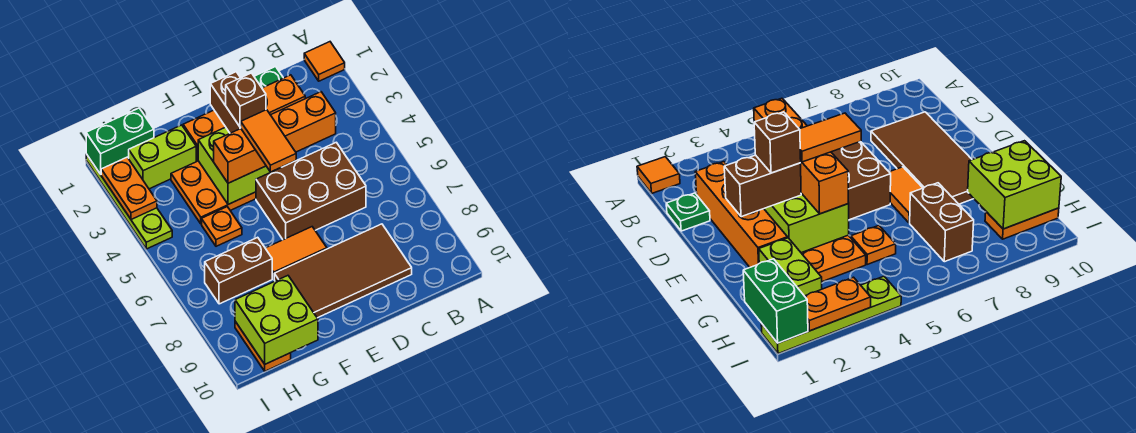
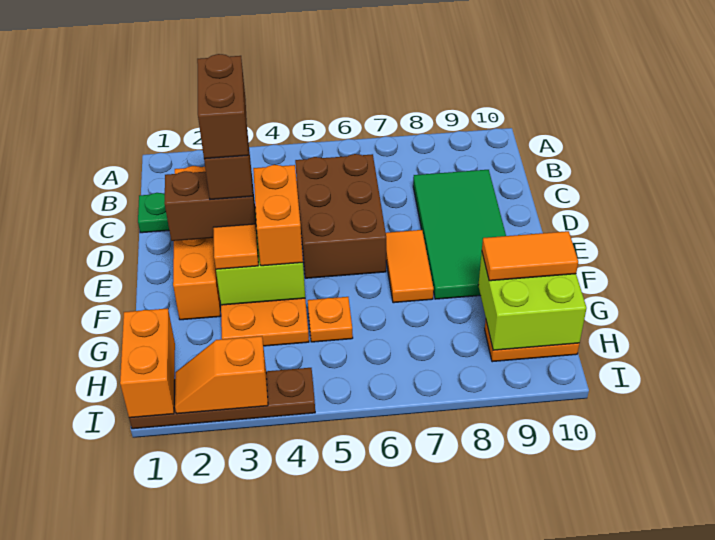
orange 1x1 tile [304,42,345,81] -> orange 1x1 tile moved to [213,224,258,269]
orange 1x4 brick [214,92,336,183] -> orange 1x2 brick [253,165,303,266]
brown 2x4 tile [274,224,412,318] -> green 2x4 tile [413,170,506,299]
orange 1x2 tile [241,110,296,172] -> orange 1x2 tile moved to [482,231,578,281]
lime 1x2 brick [129,125,196,189] -> none
brown 1x2 brick [205,237,272,304] -> brown 1x2 brick moved to [197,54,248,159]
green 1x2 brick [86,108,154,174] -> orange 1x2 brick [120,308,175,418]
lime 1x4 plate [86,154,172,249] -> brown 1x4 plate [129,368,315,429]
orange 1x2 plate [101,157,157,219] -> orange 1x2 slope [175,336,268,414]

